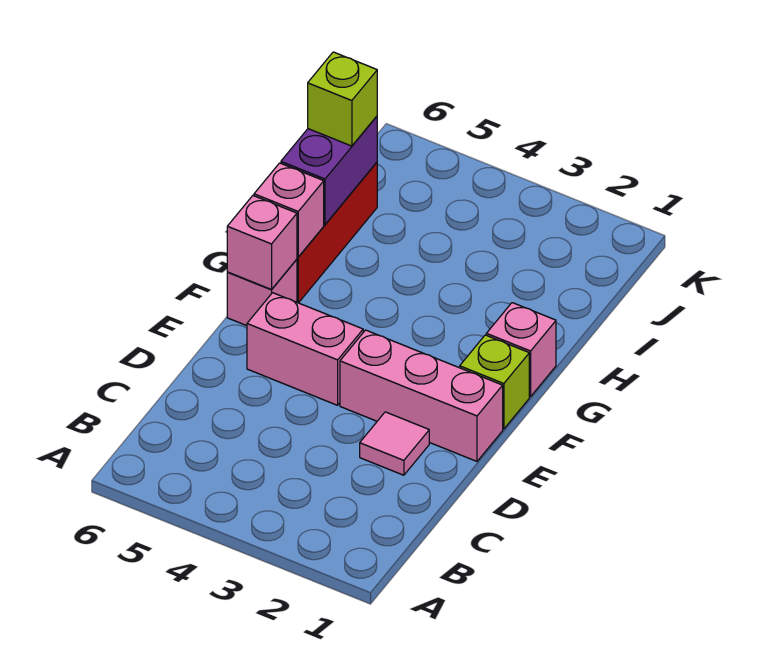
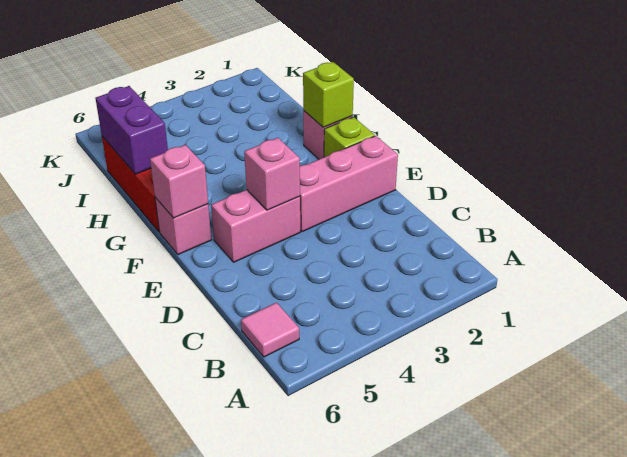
pink 1x1 tile [360,412,429,475] -> pink 1x1 tile moved to [241,303,299,357]
pink 1x1 brick [254,163,324,257] -> pink 1x1 brick moved to [244,138,300,210]
lime 1x1 brick [308,52,377,146] -> lime 1x1 brick moved to [303,62,354,127]

